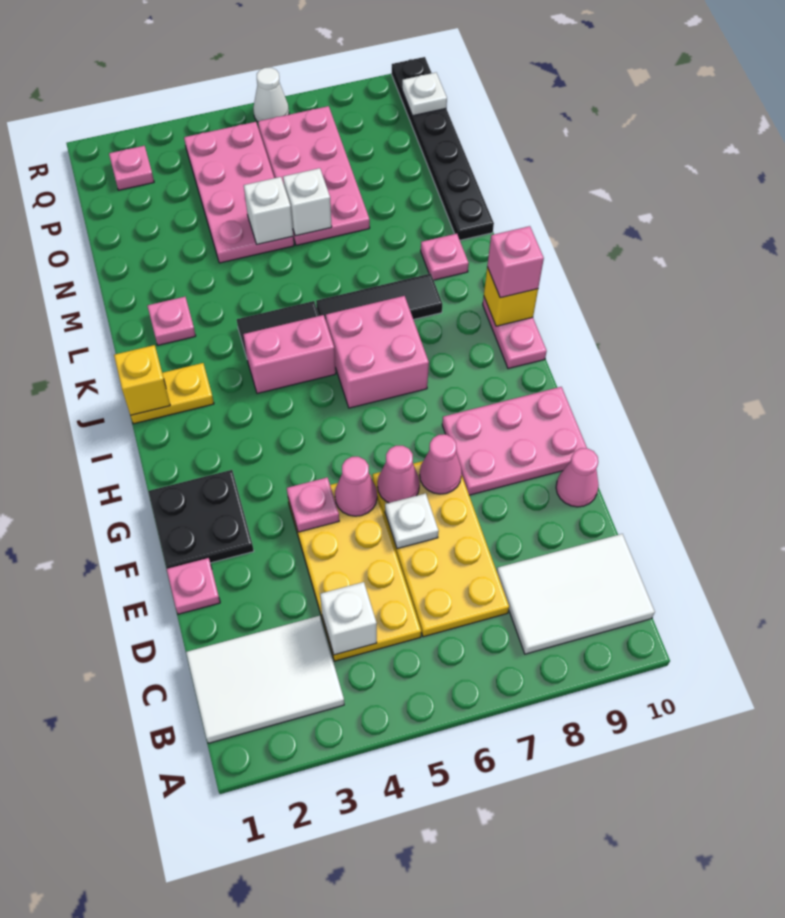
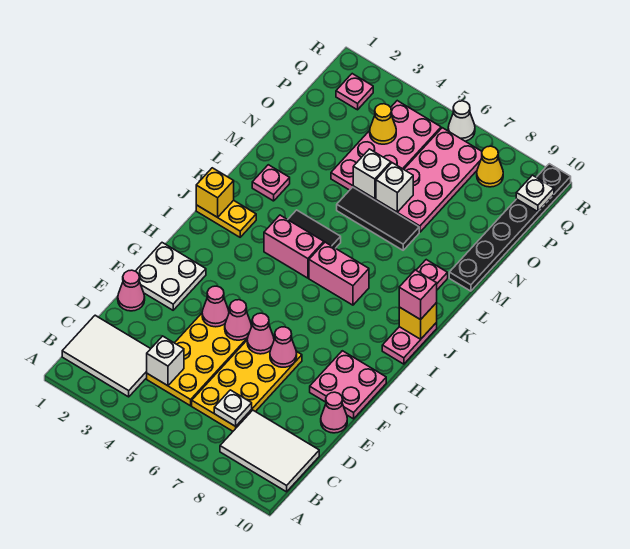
pink 1x1 plate [167,558,220,614] -> pink 1x1 cone [118,270,145,311]
white 1x1 plate [385,493,439,549] -> white 1x1 plate moved to [214,390,252,426]
black 2x2 plate [148,470,254,569] -> white 2x2 plate [136,243,206,310]
pink 1x1 plate [287,477,339,532] -> pink 1x1 cone [202,286,229,327]
pink 2x3 plate [442,387,587,495] -> pink 2x2 plate [310,351,386,419]
pink 2x2 brick [326,296,429,408] -> pink 1x2 brick [309,242,369,305]
black 1x3 tile [316,273,442,320] -> black 1x3 tile moved to [337,187,419,250]
none -> yellow 1x1 cone [370,104,396,144]
none -> yellow 1x1 cone [477,146,503,187]

